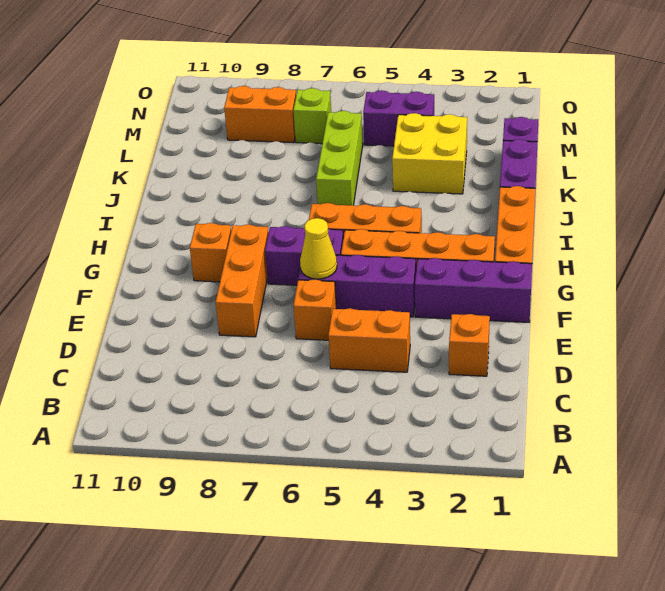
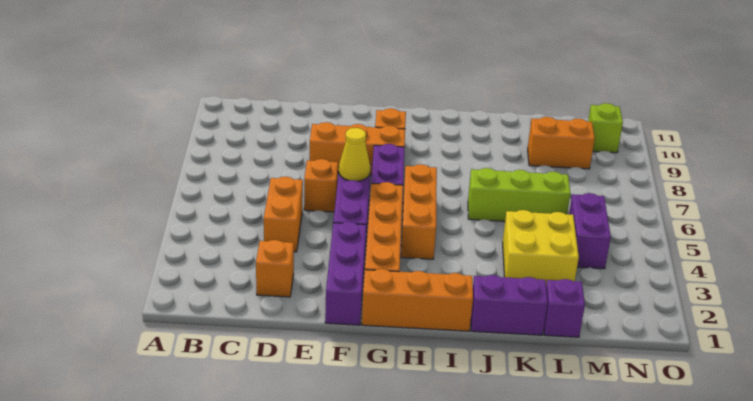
lime 1x1 brick [293,88,331,144] -> lime 1x1 brick moved to [588,103,623,153]
orange 1x2 brick [224,86,296,143] -> orange 1x2 brick turned to [528,117,595,169]

